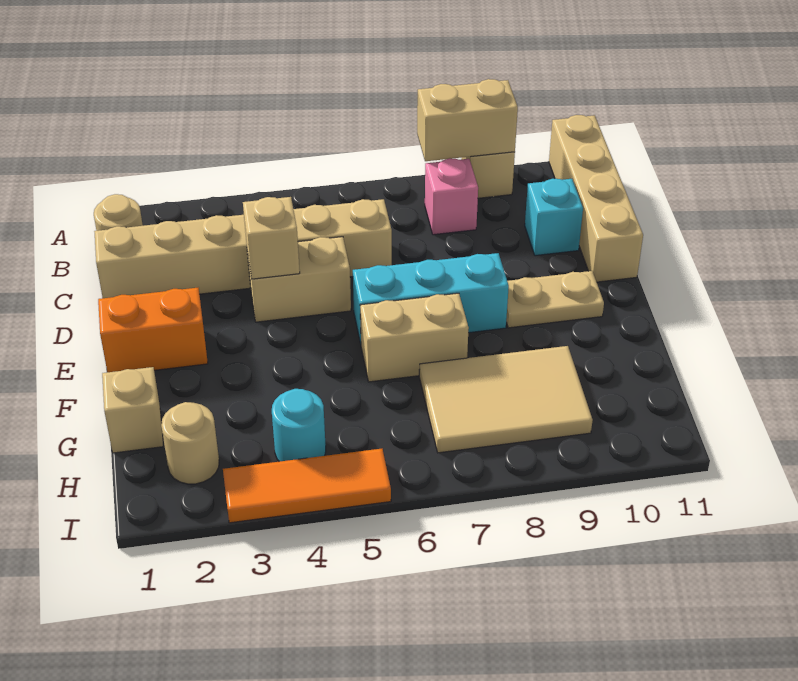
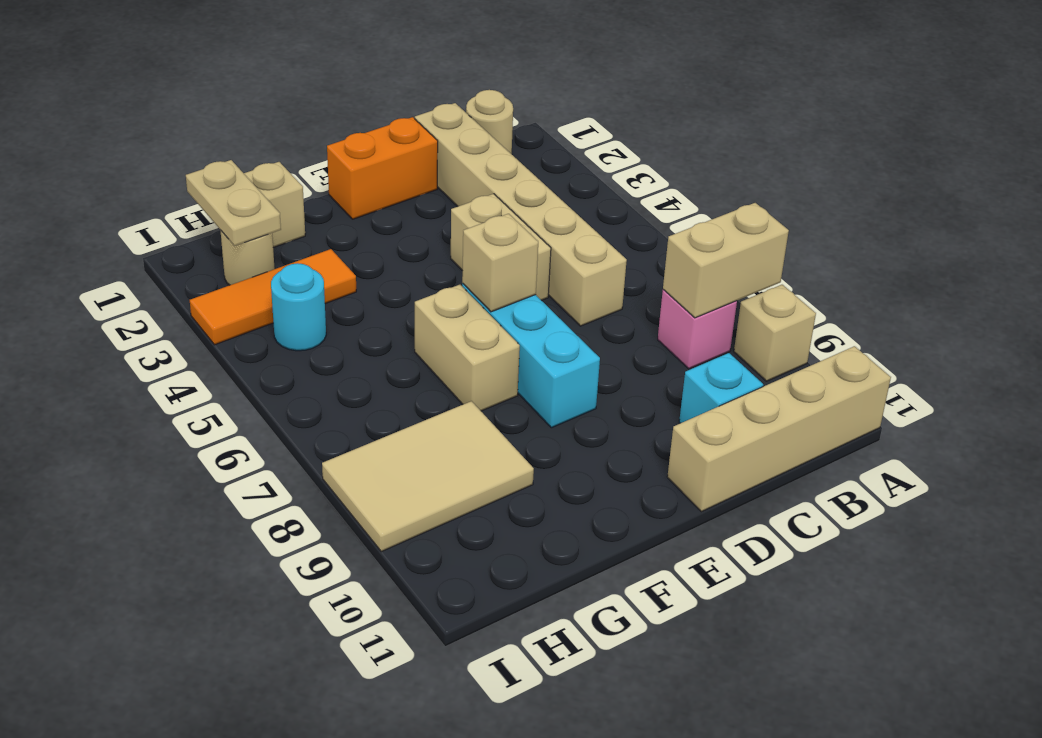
tan 1x2 brick [417,79,518,161] -> tan 1x2 brick turned to [663,203,789,318]
tan 1x1 brick [243,197,300,279] -> tan 1x1 brick moved to [462,214,538,312]
orange 1x2 brick [98,288,208,372] -> orange 1x2 brick turned to [327,117,438,219]
tan 1x2 plate [506,271,604,328] -> tan 1x2 plate moved to [186,160,281,246]
tan 2x3 tile [419,346,593,453] -> tan 2x3 tile turned to [322,401,534,552]
orange 1x3 tile [223,449,391,523] -> orange 1x3 tile turned to [190,249,356,345]

